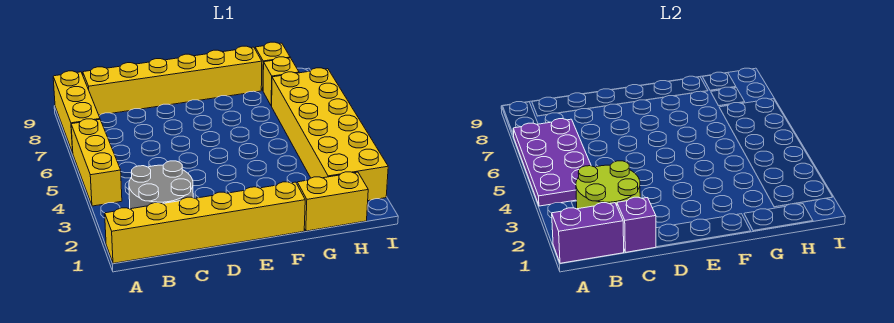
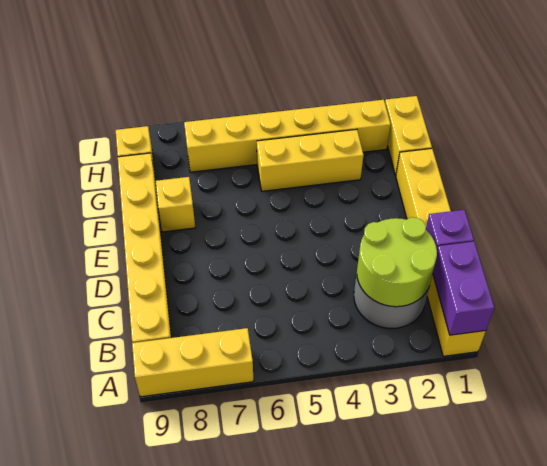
yellow 1x3 brick [71,119,122,206] -> yellow 1x3 brick moved to [257,129,364,191]
purple 2x4 plate [513,119,591,206] -> none
yellow 2x6 brick [272,68,388,201] -> yellow 1x6 brick [184,100,391,172]
yellow 1x1 brick [263,57,299,106] -> yellow 1x1 brick moved to [156,177,195,232]

